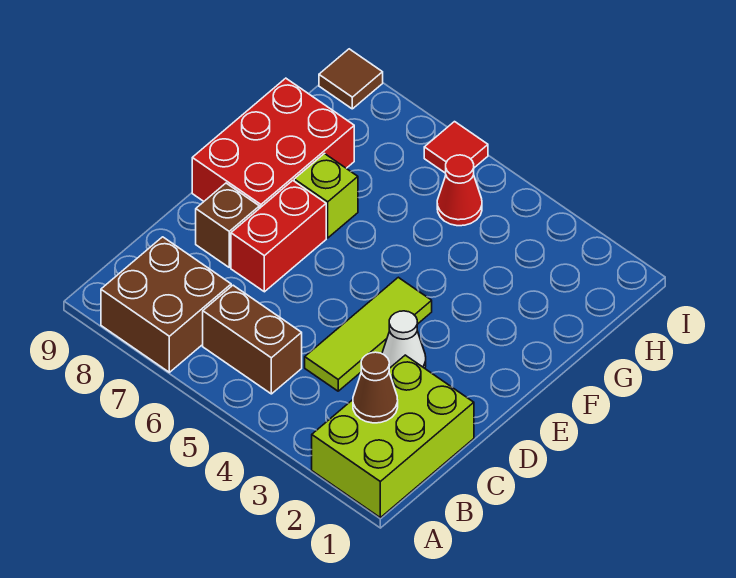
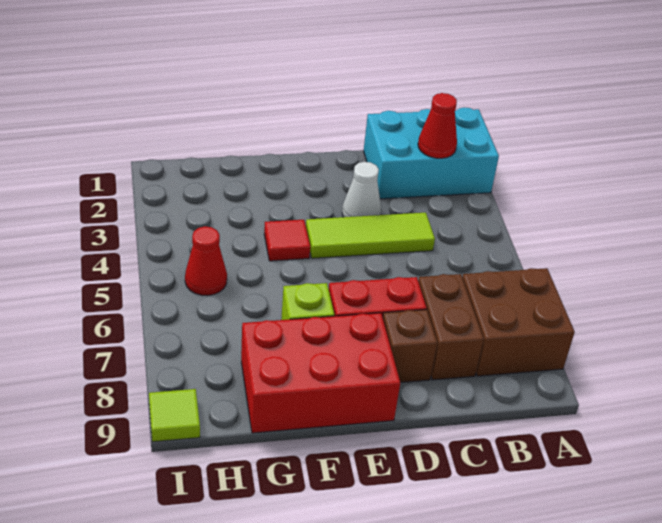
lime 2x3 brick [312,355,474,518] -> cyan 2x3 brick [364,107,499,199]
brown 1x1 cone [353,352,398,423] -> red 1x1 cone [418,93,457,158]
brown 1x2 brick [203,285,302,394] -> brown 1x2 brick moved to [418,274,484,380]
red 1x1 tile [424,122,488,173] -> red 1x1 tile moved to [264,220,310,261]
brown 1x1 tile [319,49,383,109] -> lime 1x1 tile [149,389,200,442]

